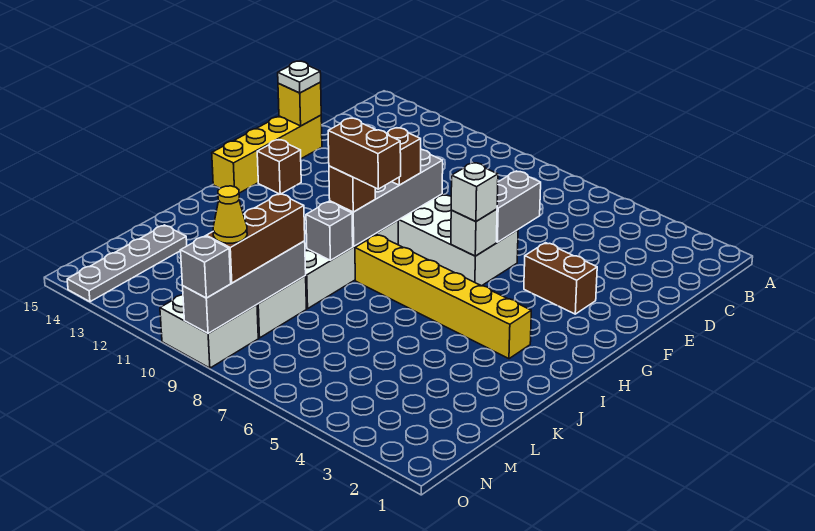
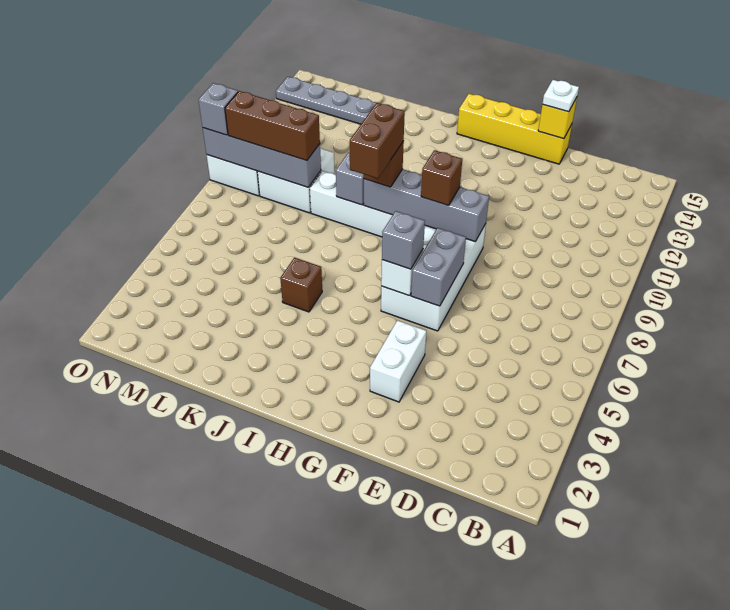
grey 1x2 brick [496,171,541,242] -> grey 1x2 brick turned to [411,228,466,306]
brown 1x2 brick [524,243,597,314] -> white 1x2 brick [370,320,426,402]
white 1x1 brick [451,163,498,222] -> grey 1x1 brick [382,211,425,269]
brown 1x1 brick [257,140,301,194] -> brown 1x1 brick moved to [280,257,322,312]
yellow 1x6 brick [355,235,531,359] -> none
yellow 1x1 cone [213,186,247,243] -> none

